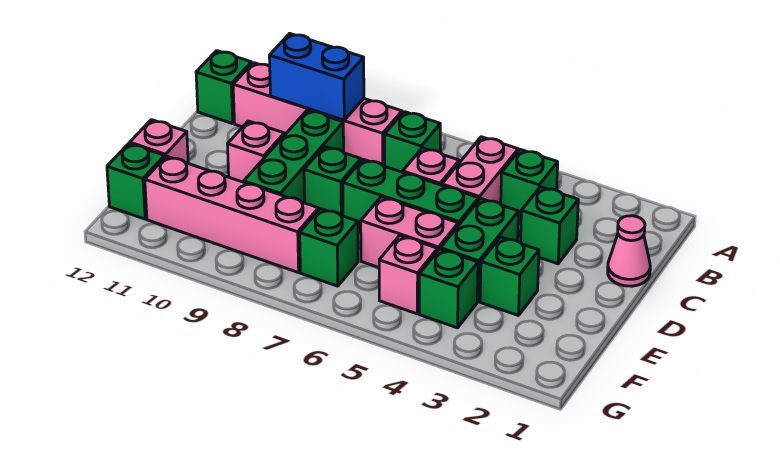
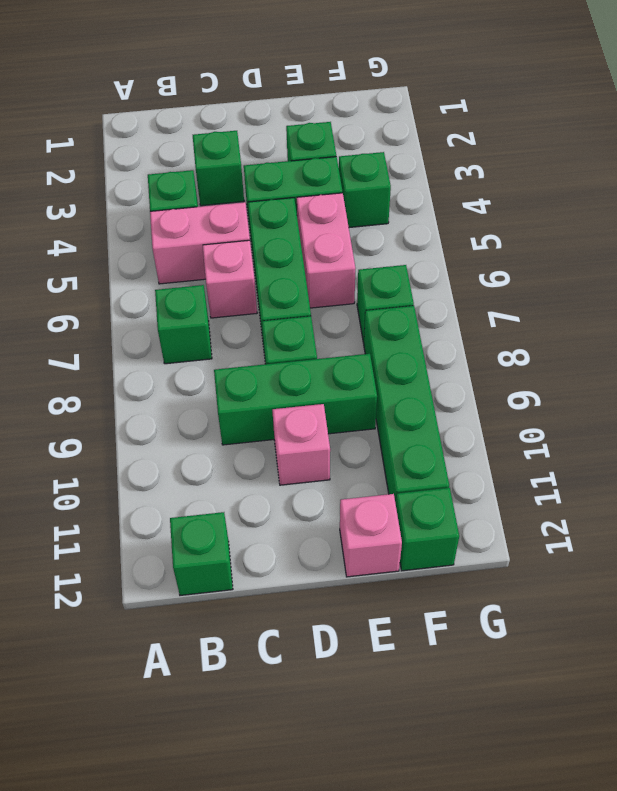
pink 1x4 brick [233,63,402,166] -> none
blue 1x2 brick [269,33,364,120] -> none
pink 1x1 cone [608,216,650,286] -> none
pink 1x1 brick [379,236,438,314] -> none
pink 1x4 brick [145,156,319,273] -> green 1x4 brick [364,306,449,503]

